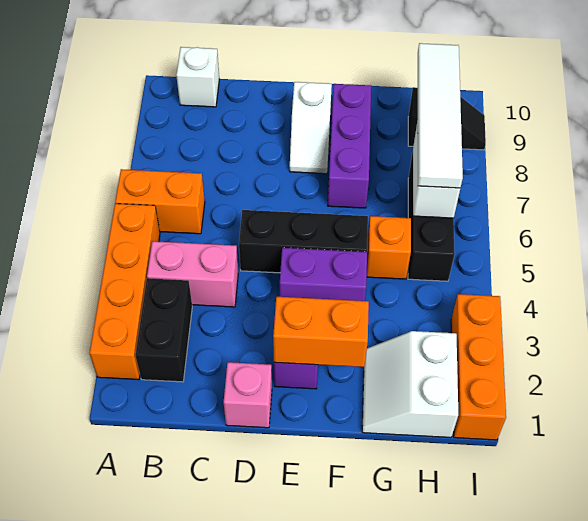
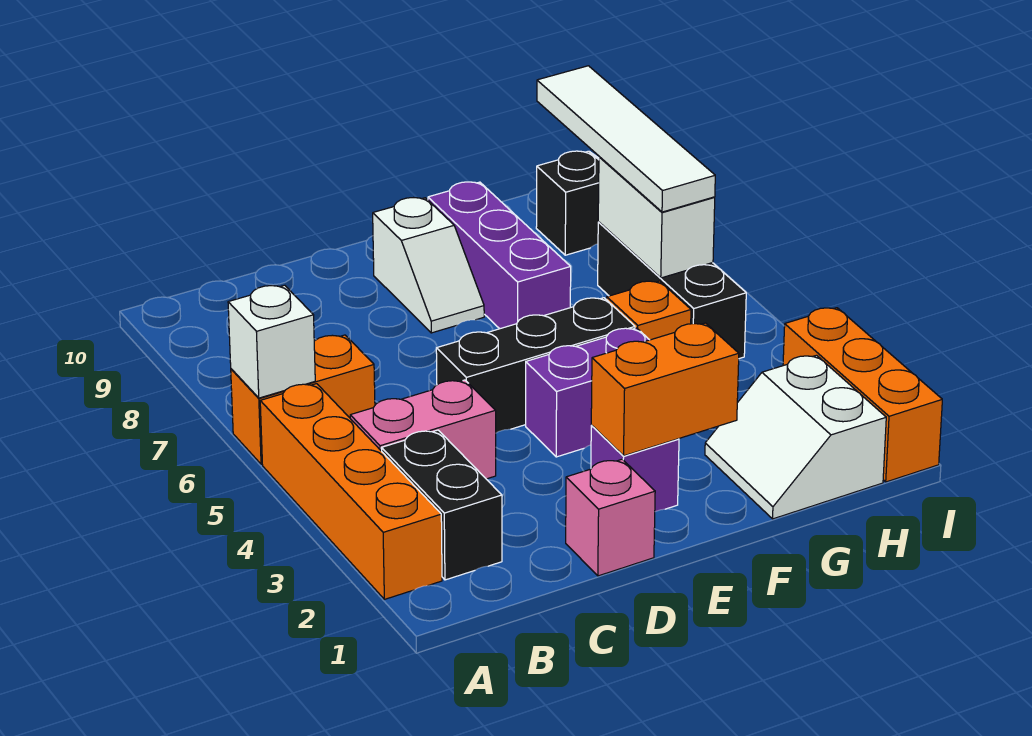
white 1x1 brick [176,47,219,107] -> white 1x1 brick moved to [228,285,315,398]

